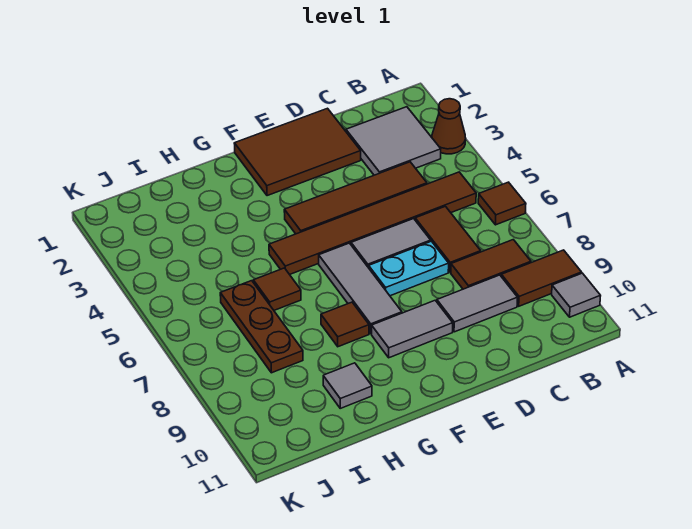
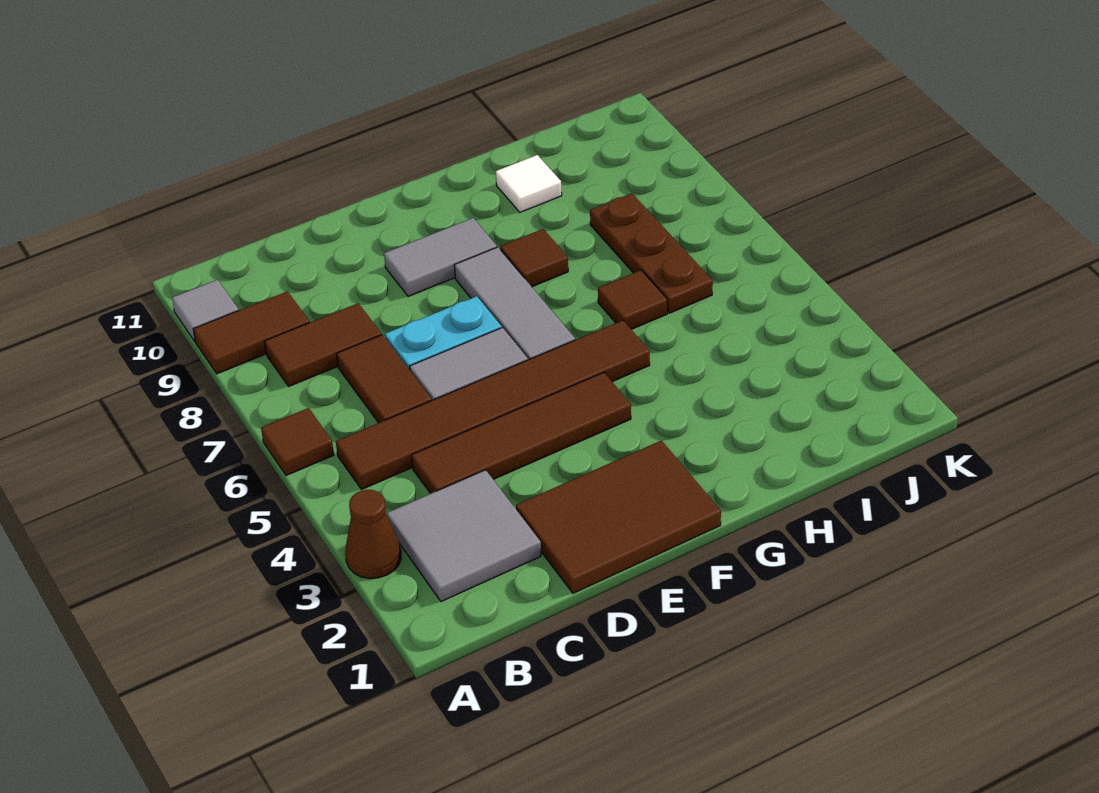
grey 1x2 tile [437,275,518,332] -> none
grey 1x1 tile [323,363,372,408] -> white 1x1 tile [496,155,562,212]

